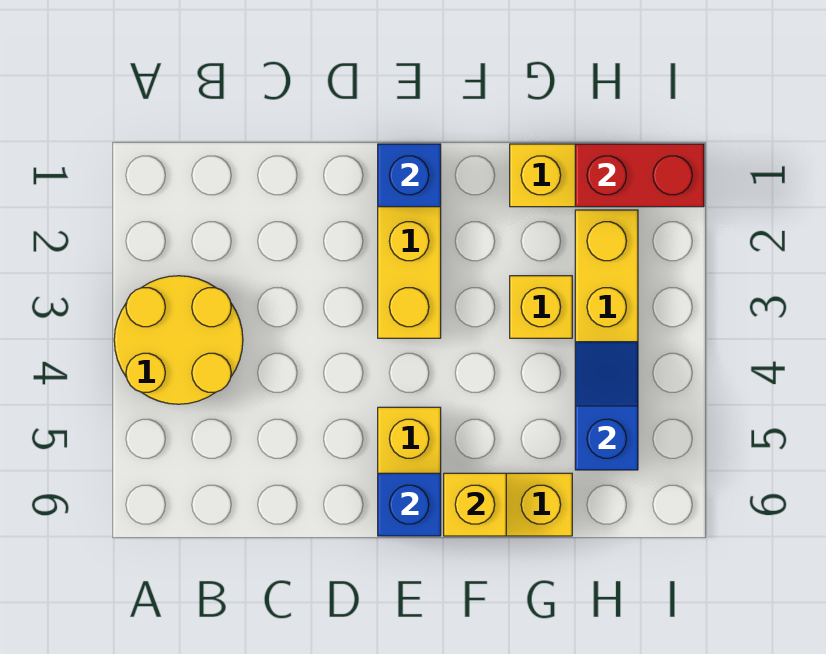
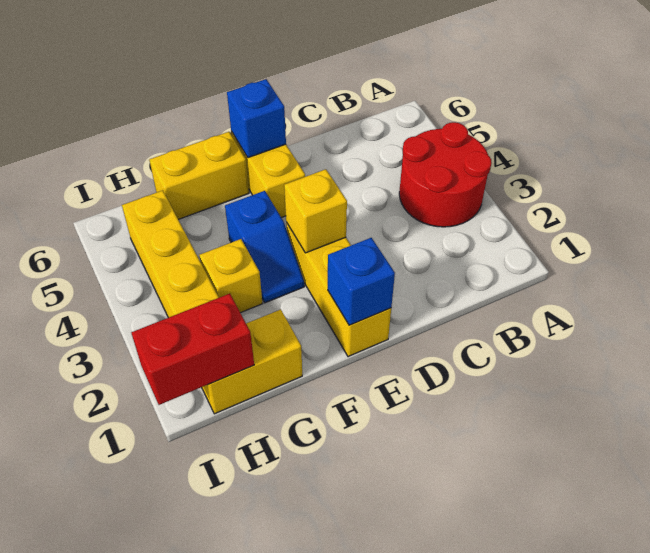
yellow 2x2 round brick [114,276,243,404] -> red 2x2 round brick [399,122,492,227]
yellow 1x1 brick [444,473,506,536] -> yellow 1x1 brick moved to [284,169,347,253]
blue 1x2 slope [575,342,638,470] -> blue 1x2 slope moved to [225,191,304,303]

